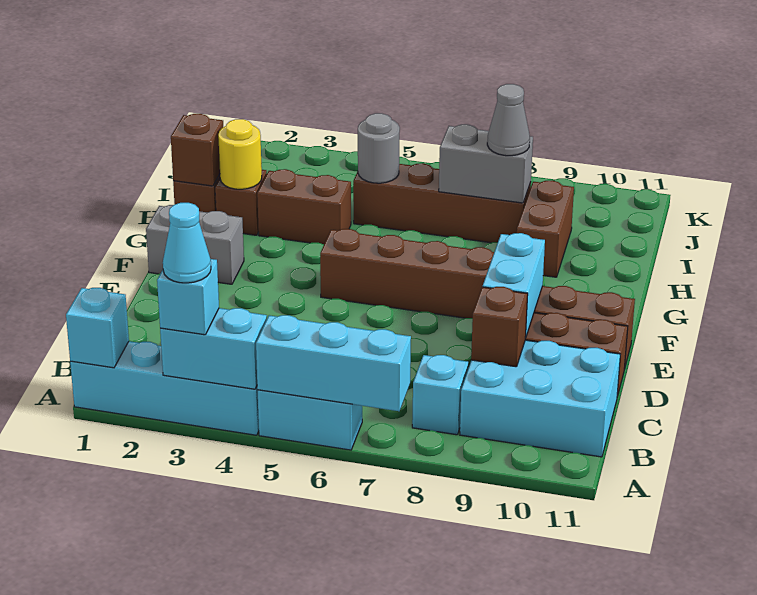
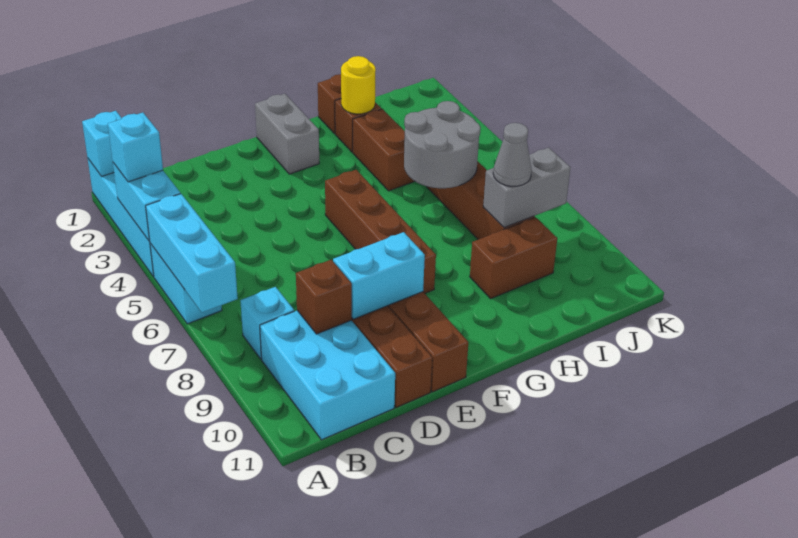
cyan 1x1 cone [163,203,211,283] -> none
brown 1x1 brick [171,114,223,186] -> none
grey 1x1 round brick [358,113,400,183] -> grey 2x2 round brick [404,101,481,188]
grey 1x2 brick [439,124,533,203] -> grey 1x2 brick turned to [483,148,571,227]

